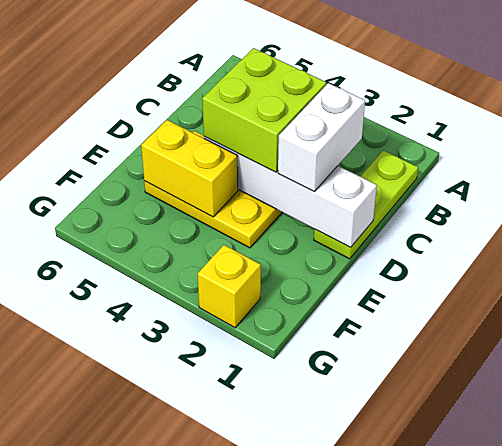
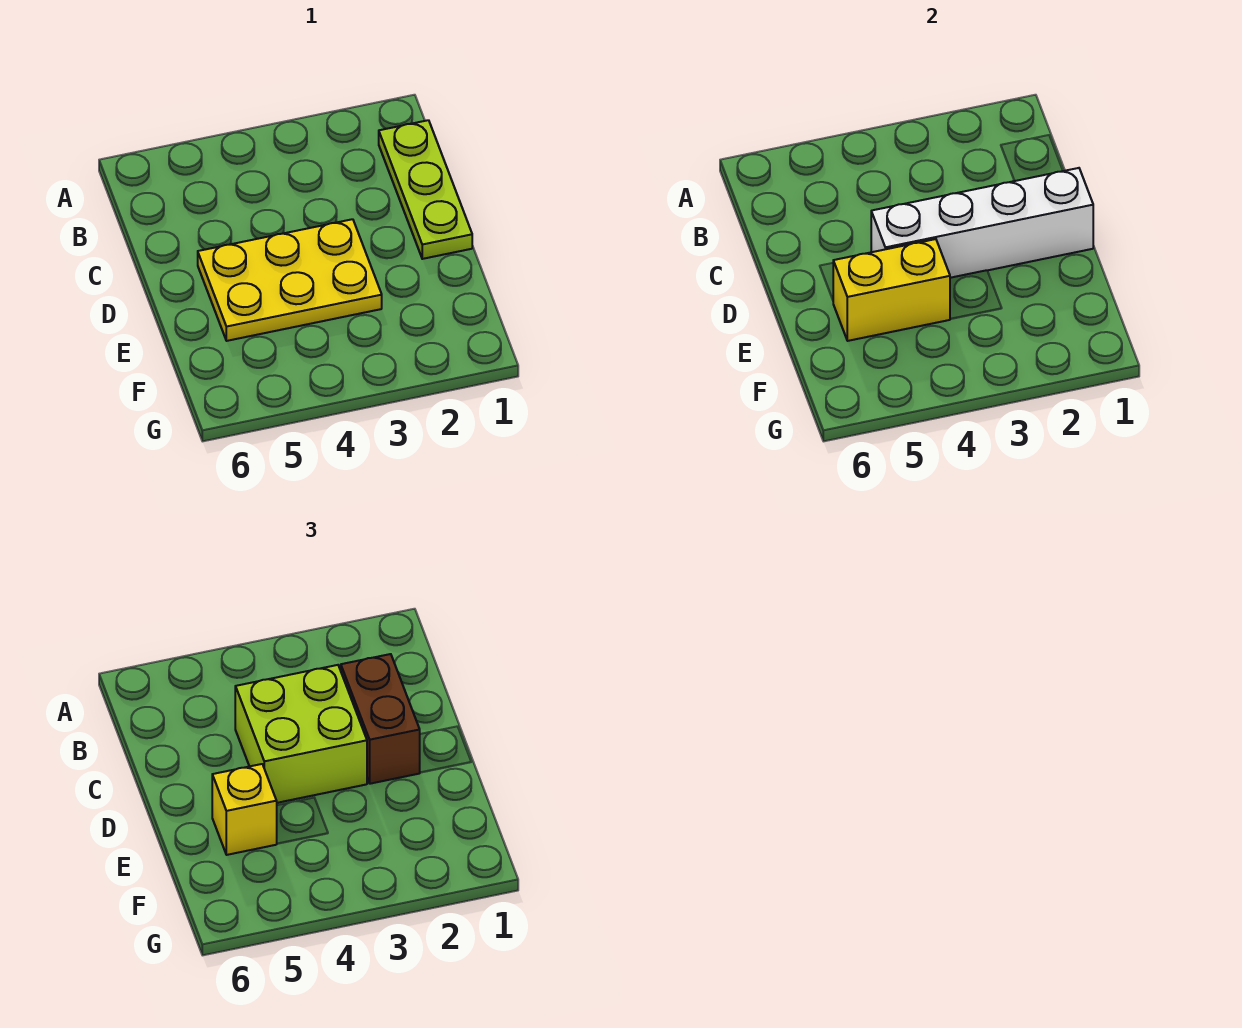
white 1x2 brick [278,83,365,191] -> brown 1x2 brick [341,654,420,784]
yellow 1x1 brick [198,245,261,328] -> yellow 1x1 brick moved to [212,764,277,855]

